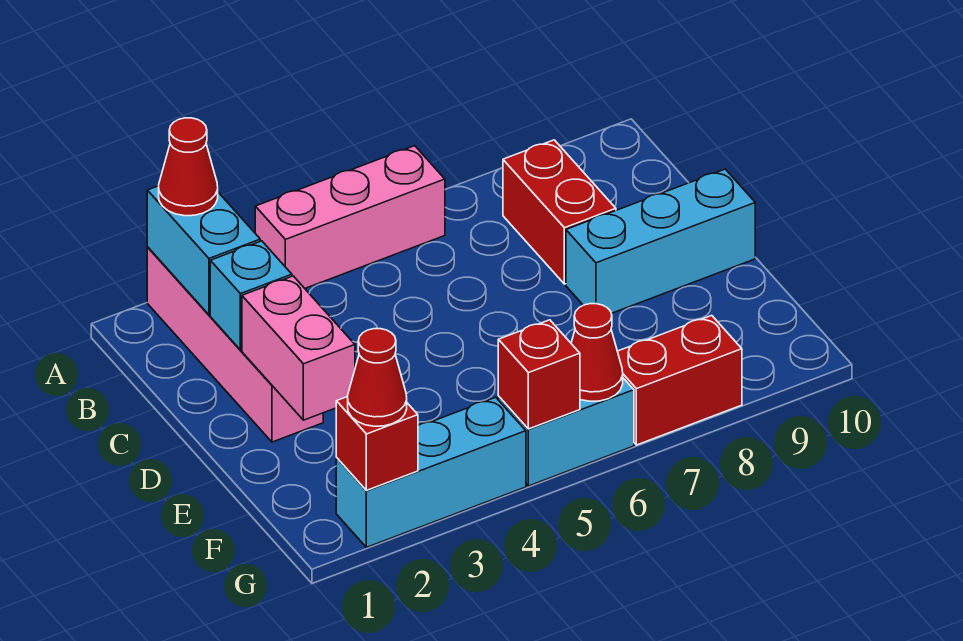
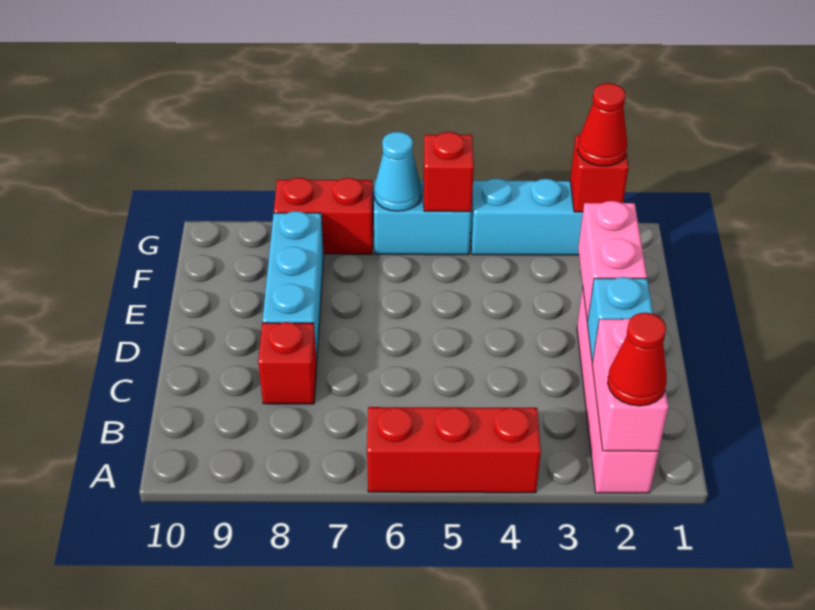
cyan 1x2 brick [147,186,260,315] -> pink 1x2 brick [592,318,669,451]
pink 1x3 brick [255,146,445,288] -> red 1x3 brick [367,407,541,493]
red 1x2 brick [503,140,616,284] -> red 1x1 brick [258,322,317,404]
cyan 1x3 brick [566,169,755,313] -> cyan 1x3 brick turned to [262,211,324,362]
red 1x1 cone [571,304,623,401] -> cyan 1x1 cone [374,132,421,211]

